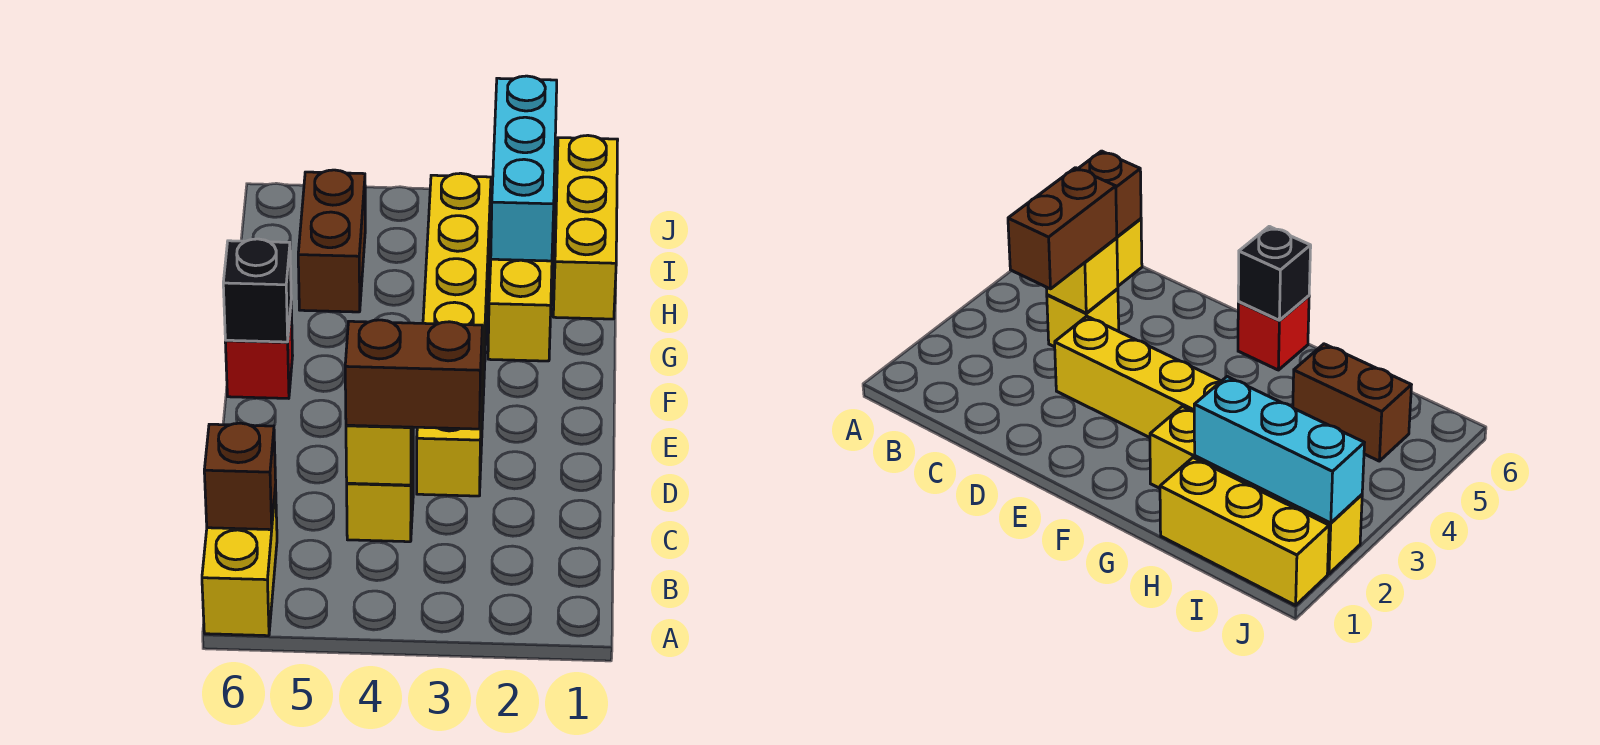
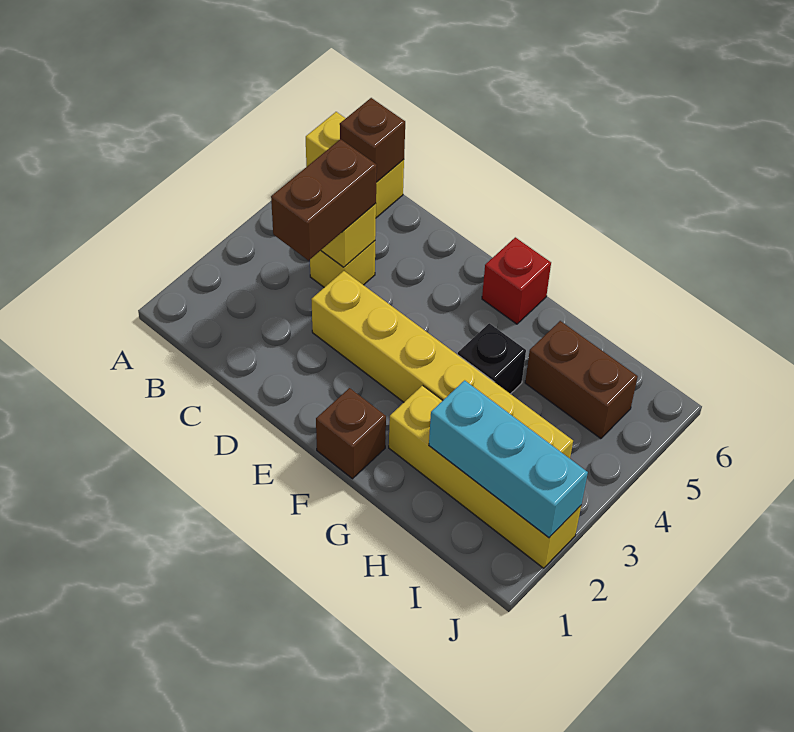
none -> brown 1x1 brick [316,388,386,479]
black 1x1 brick [223,239,291,342] -> black 1x1 brick moved to [458,323,526,394]
yellow 1x3 brick [553,135,618,319] -> none

